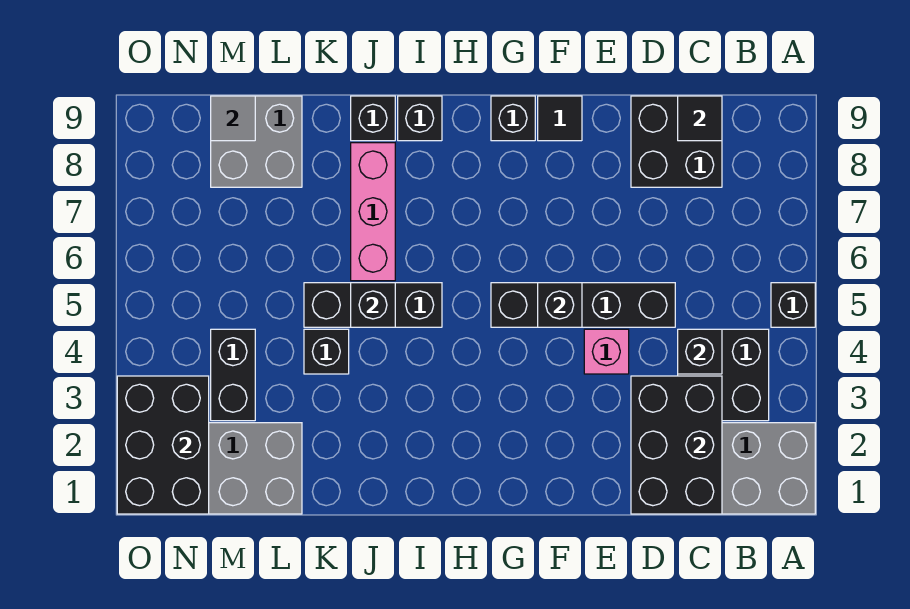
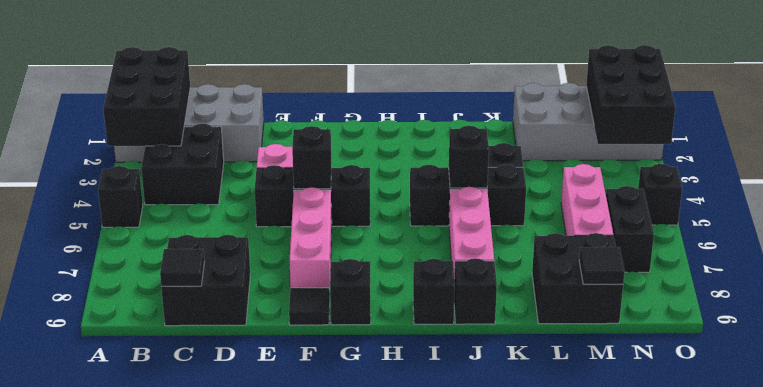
black 2x3 brick [631,376,722,514] -> black 2x3 brick moved to [103,47,190,146]
black 1x1 brick [678,329,722,374] -> black 1x1 brick moved to [638,164,682,225]
black 1x4 brick [491,283,675,327] -> black 1x3 brick [255,165,370,227]
none -> pink 1x3 brick [290,187,332,291]
grey 2x2 brick [211,96,302,187] -> black 2x2 brick [532,233,623,324]
black 1x2 brick [211,329,255,421] -> black 1x2 brick moved to [606,186,654,272]
none -> pink 1x3 brick [561,164,613,236]
grey 1x1 tile [211,96,255,141] -> black 1x1 tile [579,247,625,284]

